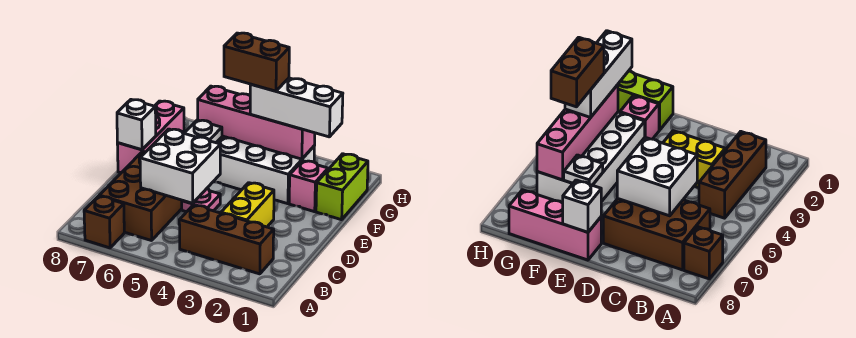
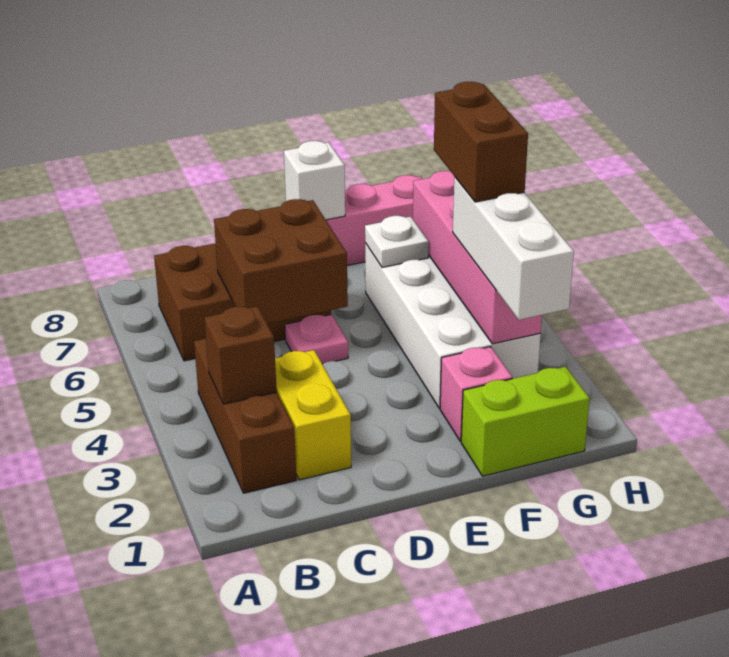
brown 1x1 brick [84,196,124,248] -> brown 1x1 brick moved to [204,306,277,404]
yellow 1x2 brick [221,183,274,227] -> yellow 1x2 brick turned to [275,350,351,480]
white 2x2 brick [140,129,220,203] -> brown 2x2 brick [214,199,348,324]

